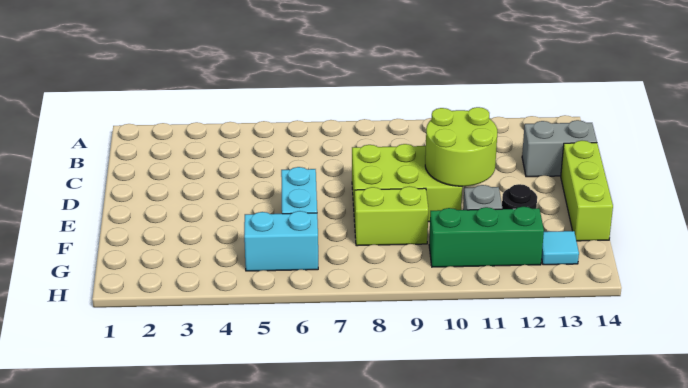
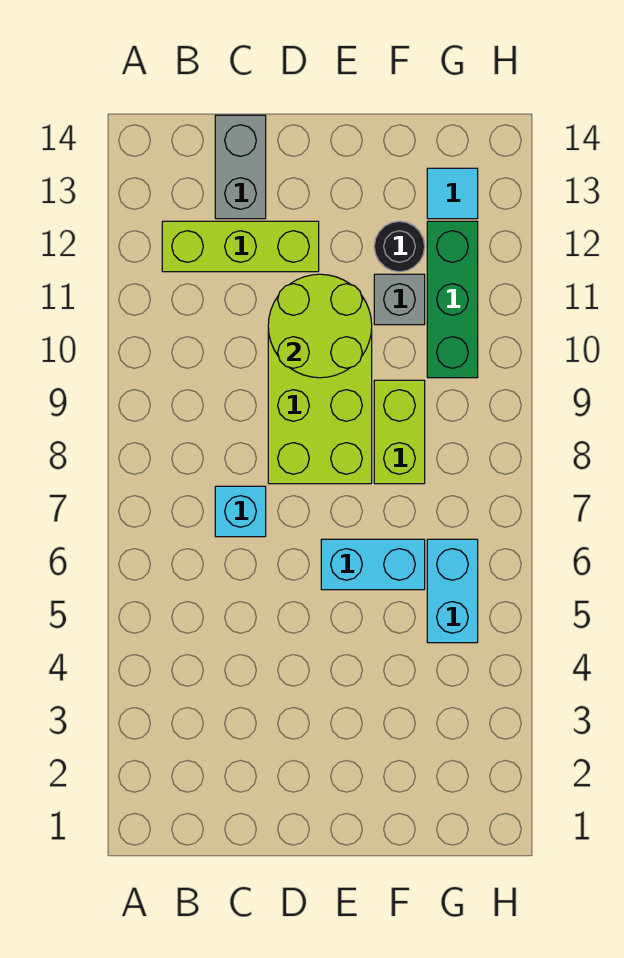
none -> cyan 1x1 brick [215,486,266,537]
lime 1x3 brick [561,141,613,241] -> lime 1x3 brick moved to [162,221,319,272]

